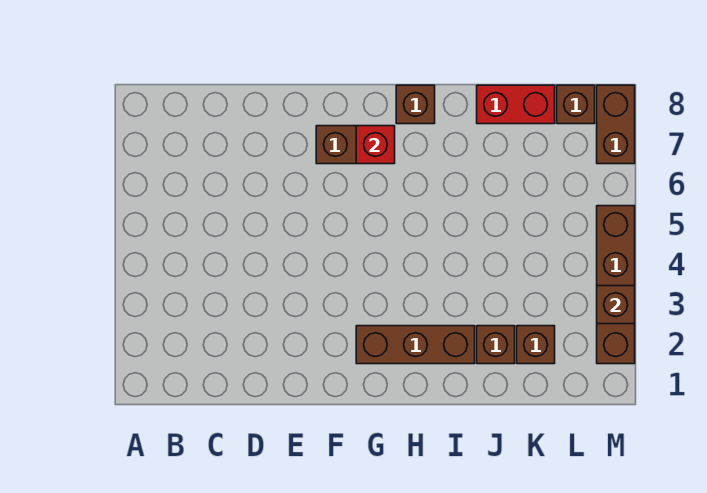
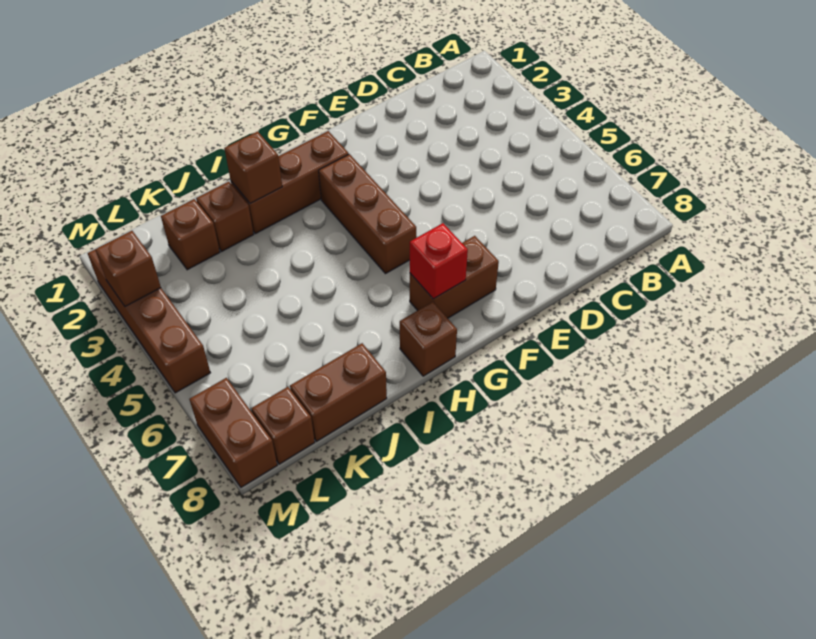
none -> brown 1x3 brick [319,154,416,274]
none -> brown 1x1 brick [224,131,282,204]
red 1x2 brick [477,85,555,124] -> brown 1x2 brick [290,343,387,441]

